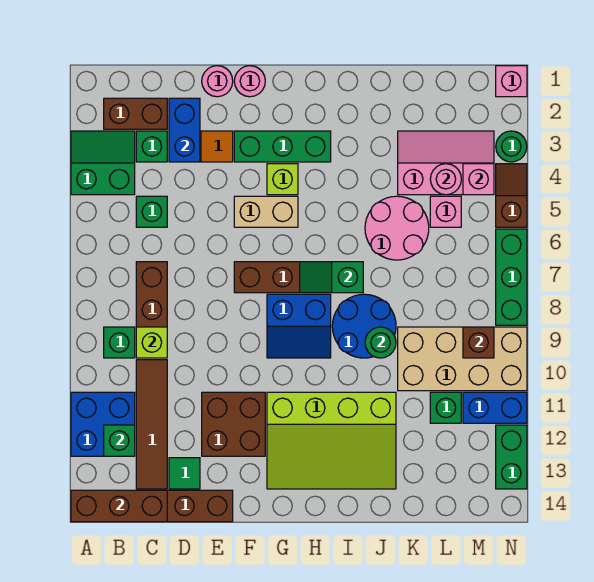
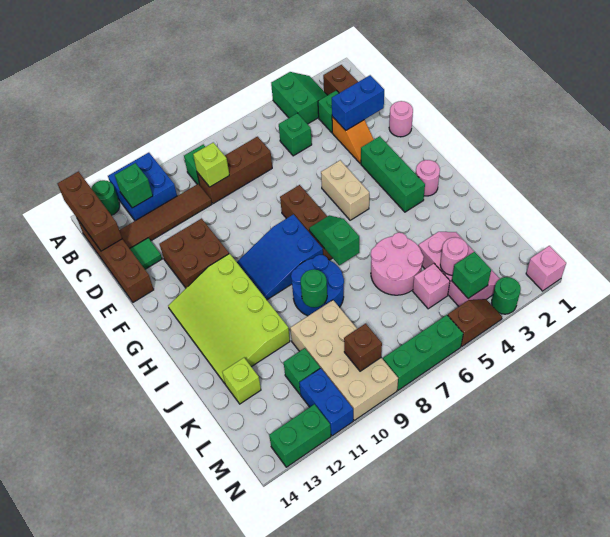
none -> green 1x1 round brick [91,180,120,215]
pink 1x1 round brick [234,66,265,97] -> pink 1x1 round brick moved to [416,160,440,196]
lime 1x1 brick [267,164,298,195] -> lime 1x1 brick moved to [222,358,261,404]
blue 2x2 slope [267,294,331,358] -> blue 2x3 slope [237,214,323,300]
pink 1x1 brick [463,164,494,195] -> green 1x1 brick [452,252,491,299]

